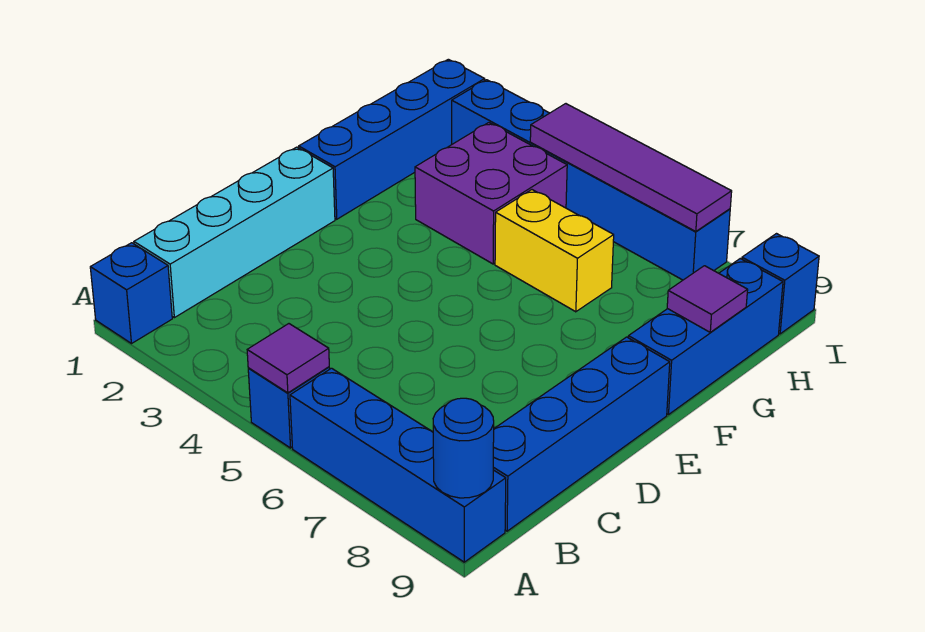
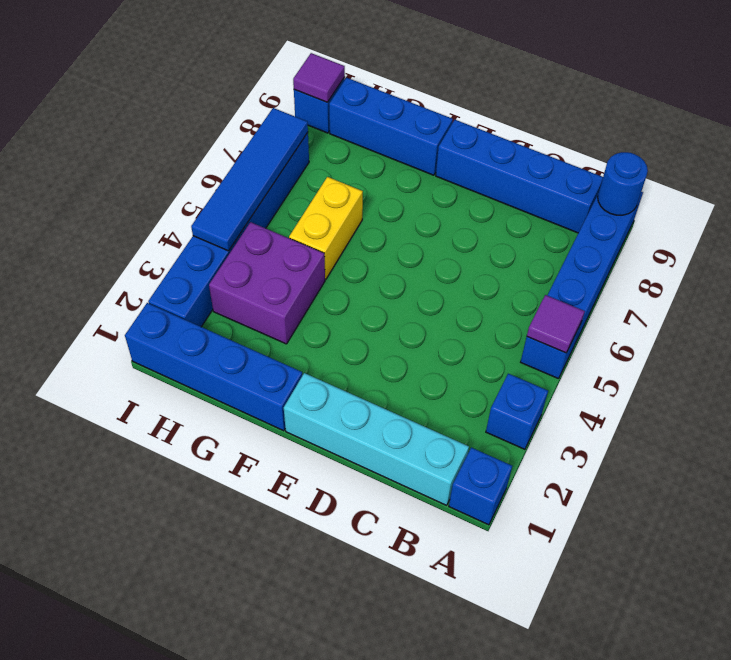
none -> blue 1x1 brick [486,374,548,449]
purple 1x1 tile [667,266,748,332] -> purple 1x1 tile moved to [293,53,345,102]
purple 1x4 tile [530,104,732,232] -> blue 1x4 tile [191,108,308,251]

